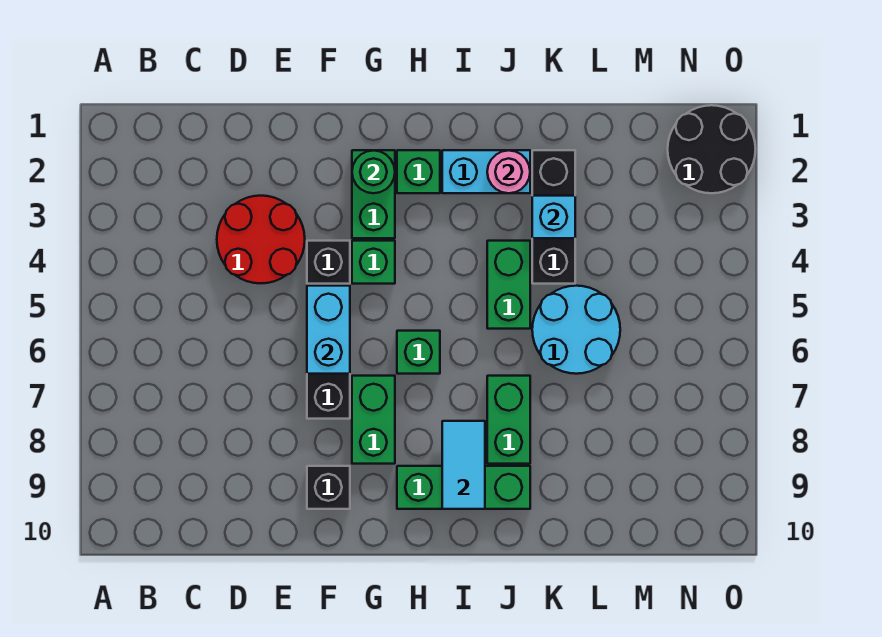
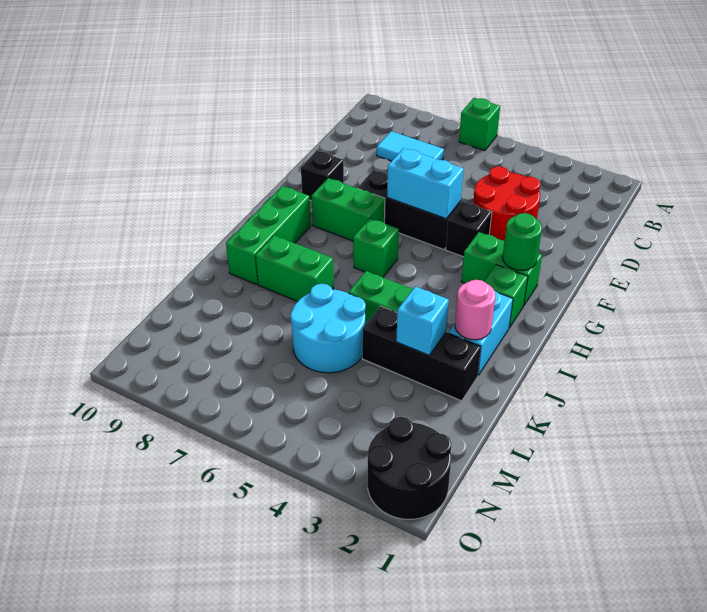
green 1x1 brick [352,241,395,284] -> green 1x1 brick moved to [459,98,500,151]
cyan 1x2 tile [442,421,485,509] -> cyan 1x2 tile moved to [377,131,444,161]

